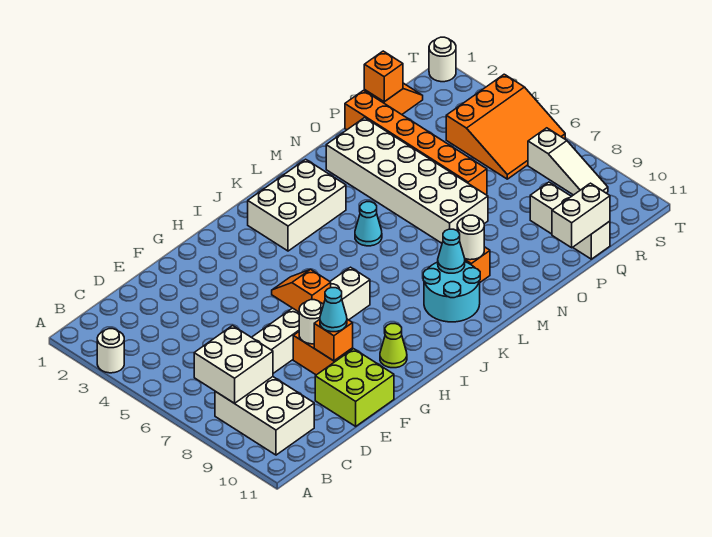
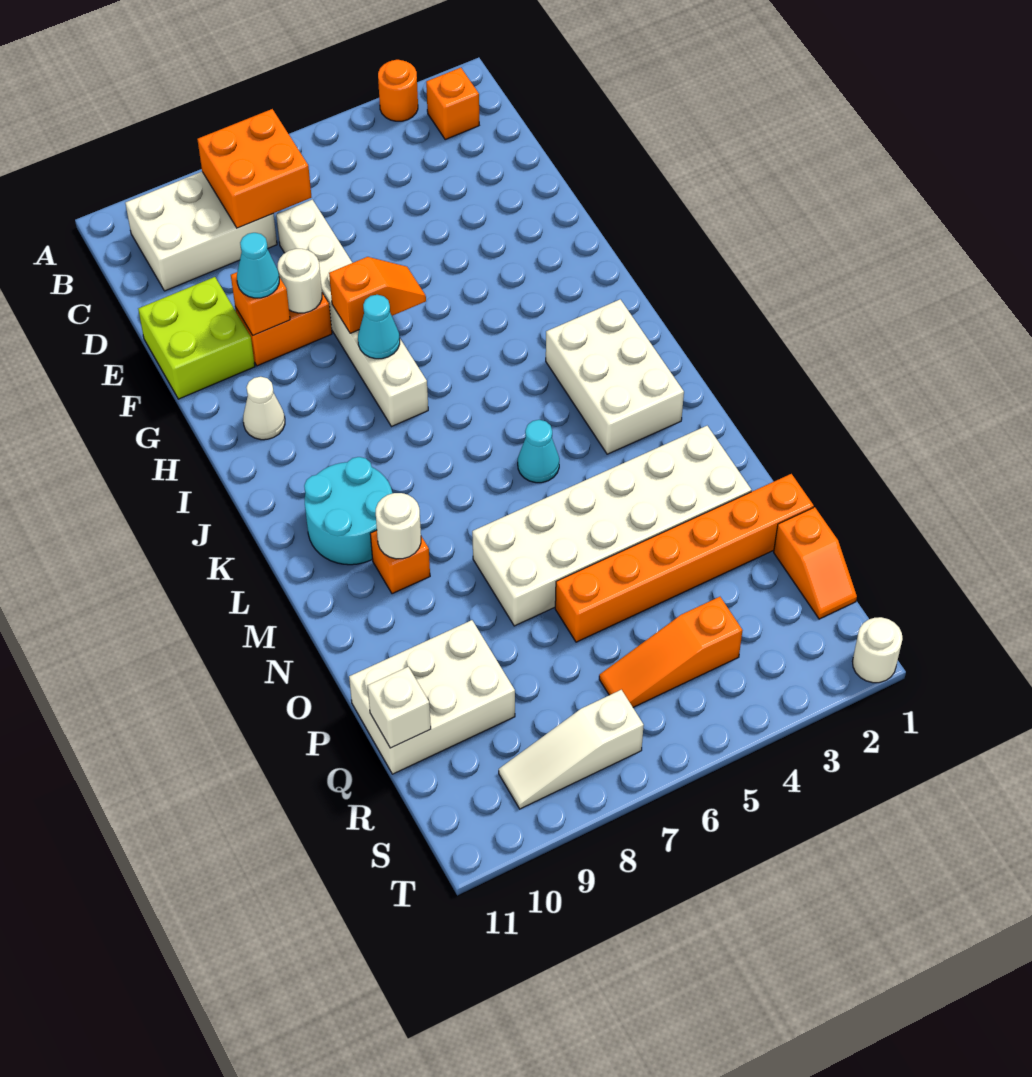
white 1x1 round brick [97,329,124,373] -> orange 1x1 round brick [378,60,418,121]
white 2x2 brick [194,326,273,403] -> orange 2x2 brick [197,109,311,228]
lime 1x1 cone [380,324,407,368] -> white 1x1 cone [243,377,285,440]
cyan 1x1 cone [438,229,465,273] -> cyan 1x1 cone moved to [358,295,400,359]
white 1x2 brick [552,183,610,248] -> white 1x1 brick [368,667,431,748]
orange 1x1 brick [364,51,403,102] -> orange 1x1 brick moved to [426,68,479,139]
white 1x3 brick [530,182,610,259] -> white 2x3 brick [349,620,515,774]
orange 3x3 slope [446,74,565,179] -> orange 1x3 slope [599,597,743,707]

